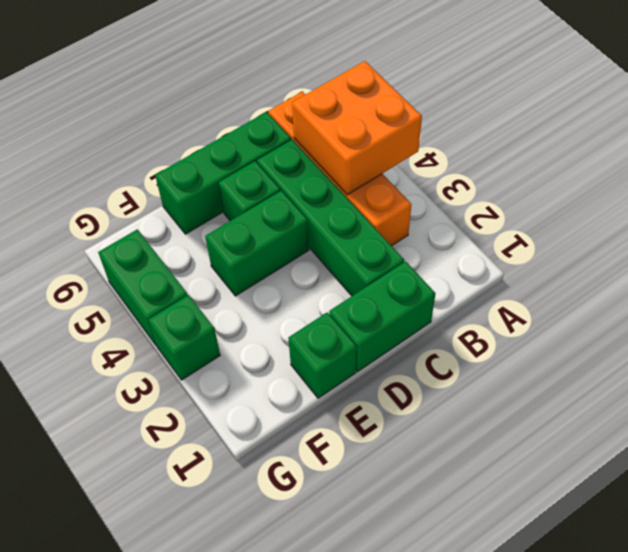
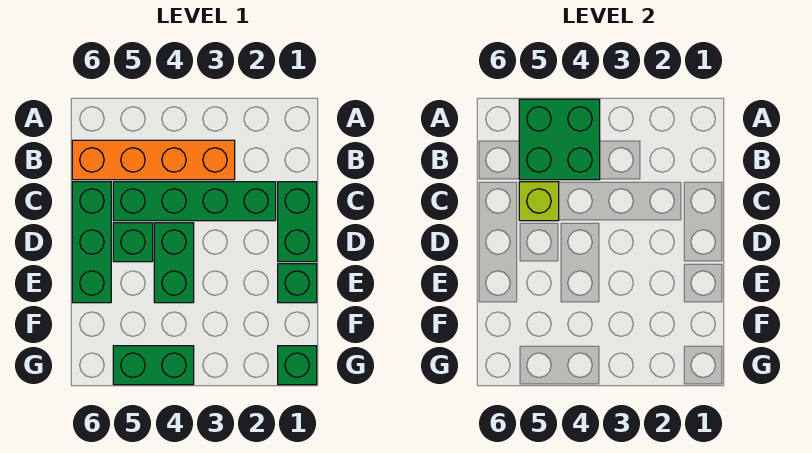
orange 2x2 brick [292,61,422,195] -> green 2x2 brick [519,99,600,180]
none -> lime 1x1 brick [519,182,559,221]
green 1x1 brick [148,295,220,380] -> green 1x1 brick moved to [278,346,317,385]

